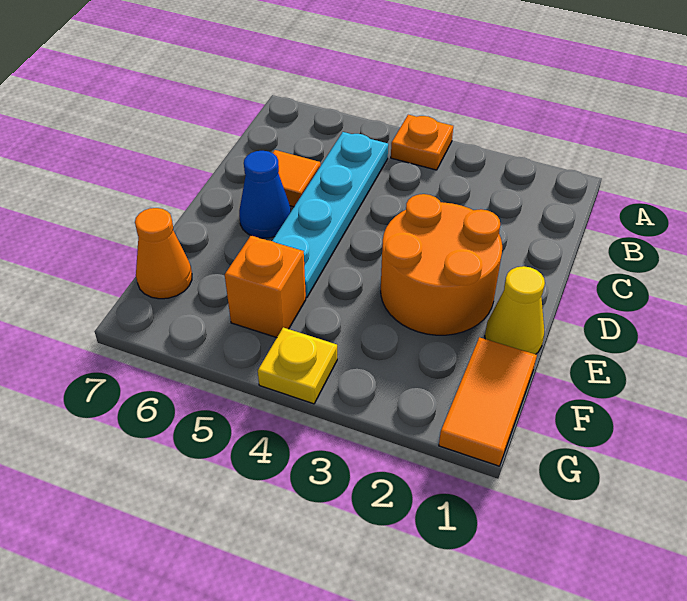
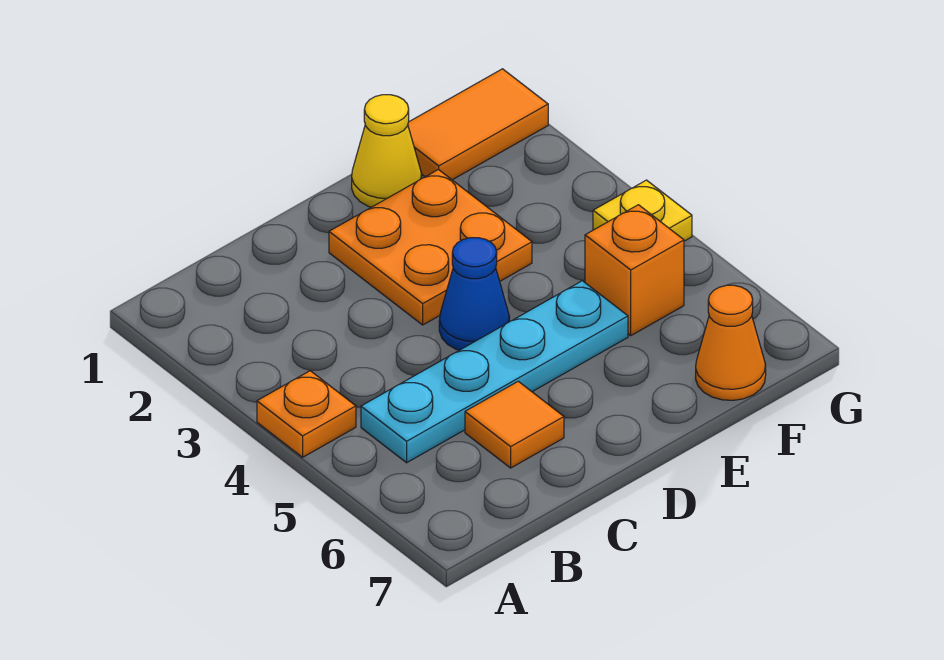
orange 2x2 round brick [381,194,502,335] -> orange 2x2 plate [329,169,532,325]
blue 1x1 cone [239,151,291,238] -> blue 1x1 cone moved to [439,238,510,350]

